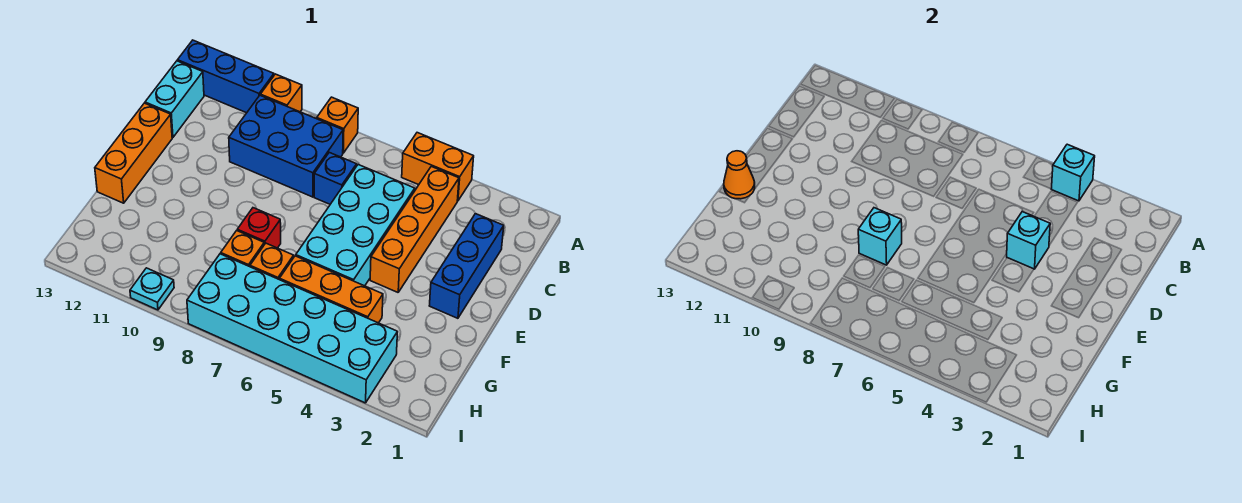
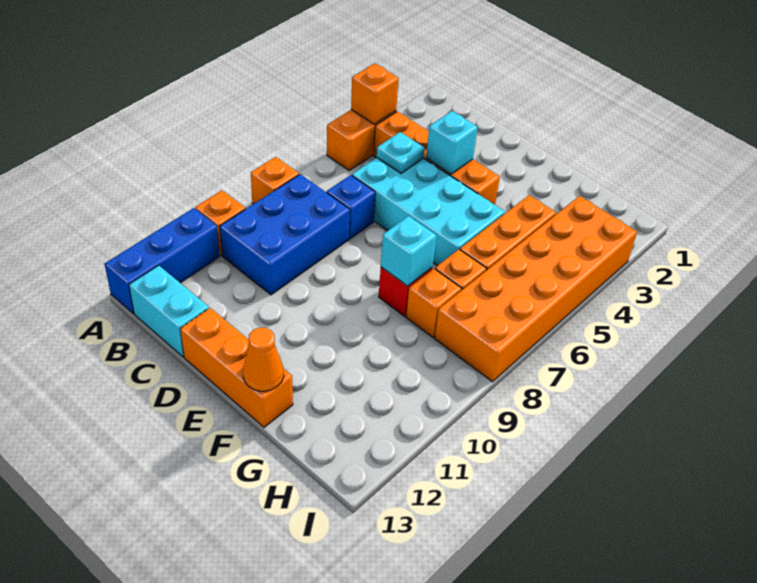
cyan 1x1 brick [1052,144,1095,201] -> orange 1x1 brick [351,64,399,124]
blue 1x3 brick [429,214,504,318] -> none
cyan 2x6 brick [187,254,397,403] -> orange 2x6 brick [435,196,637,382]
cyan 1x1 plate [130,268,174,310] -> cyan 1x1 plate moved to [377,132,425,173]

